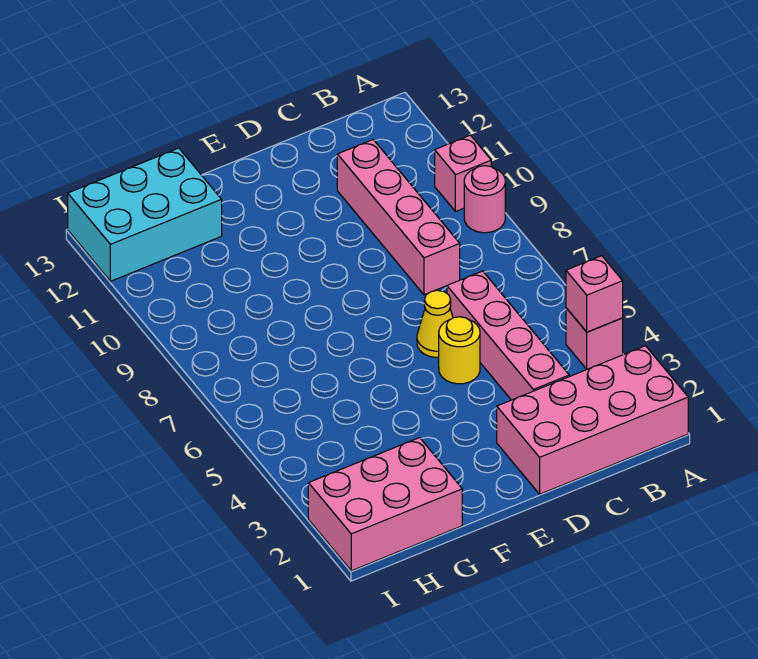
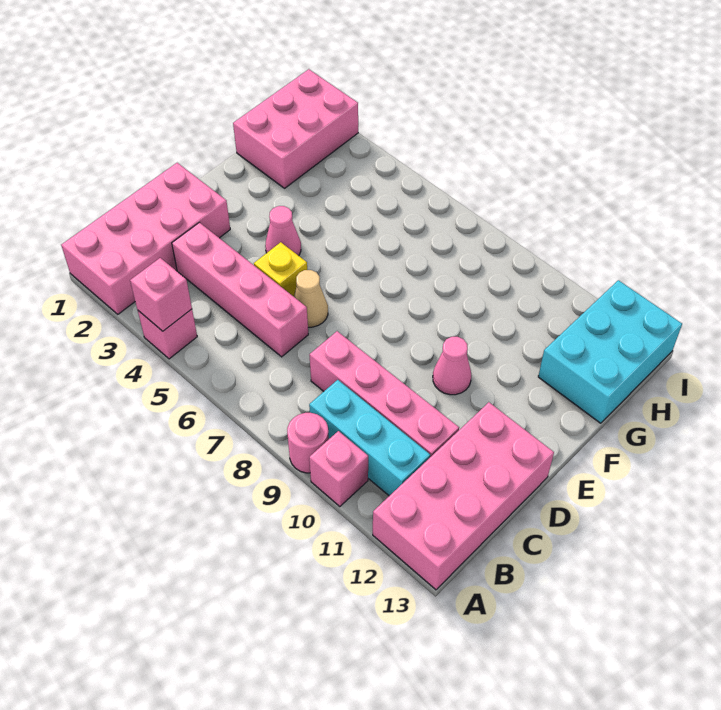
none -> pink 2x4 brick [373,402,554,590]
none -> cyan 1x3 brick [309,380,430,496]
yellow 1x1 round brick [439,317,480,384] -> yellow 1x1 brick [254,242,307,297]
yellow 1x1 cone [417,290,453,358] -> tan 1x1 cone [294,270,328,327]
none -> pink 1x1 cone [265,206,301,256]
none -> pink 1x1 cone [433,337,471,395]

